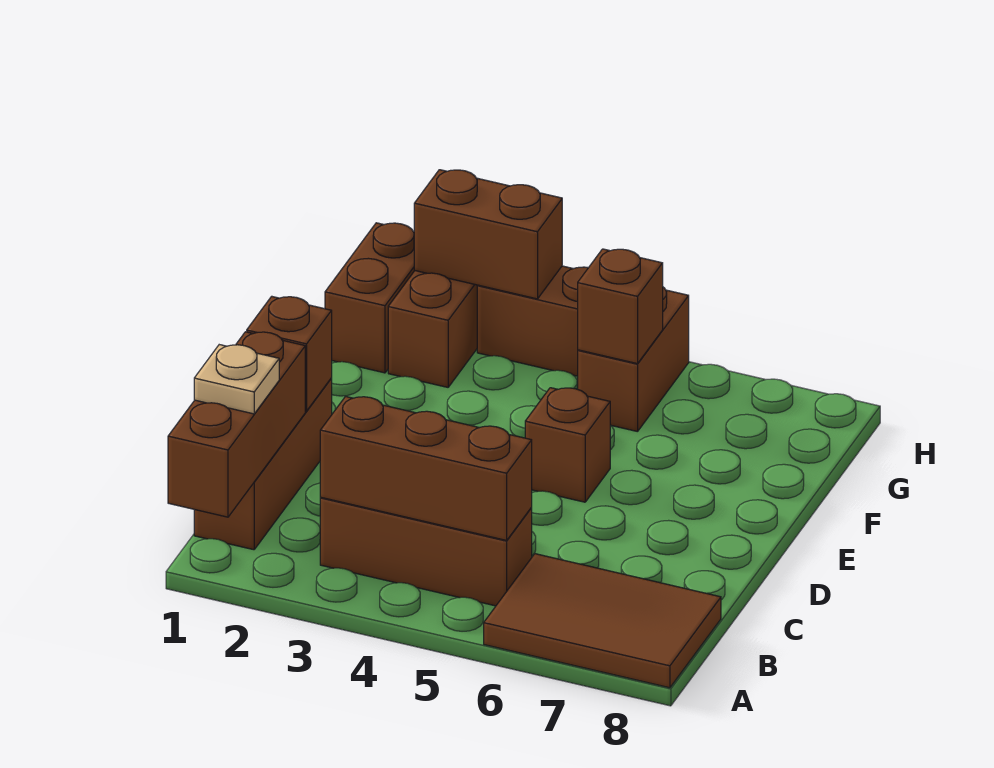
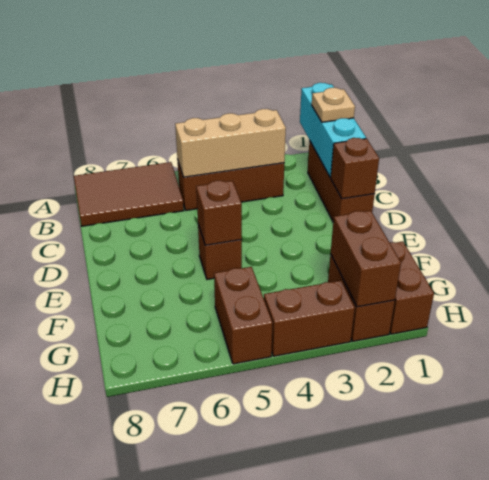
brown 1x3 brick [168,332,305,517] -> cyan 1x3 brick [300,83,366,177]
brown 1x3 brick [320,397,532,540] -> tan 1x3 brick [175,109,286,177]
brown 1x1 brick [578,249,663,364] -> brown 1x1 brick moved to [196,181,242,245]
brown 1x2 brick [414,170,562,299] -> brown 1x2 brick turned to [331,211,401,307]

